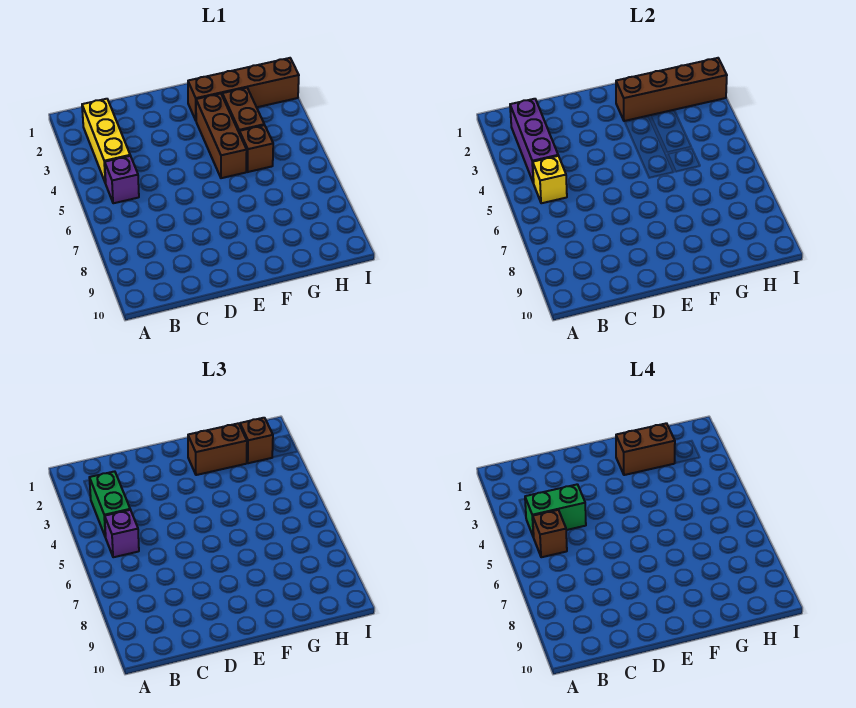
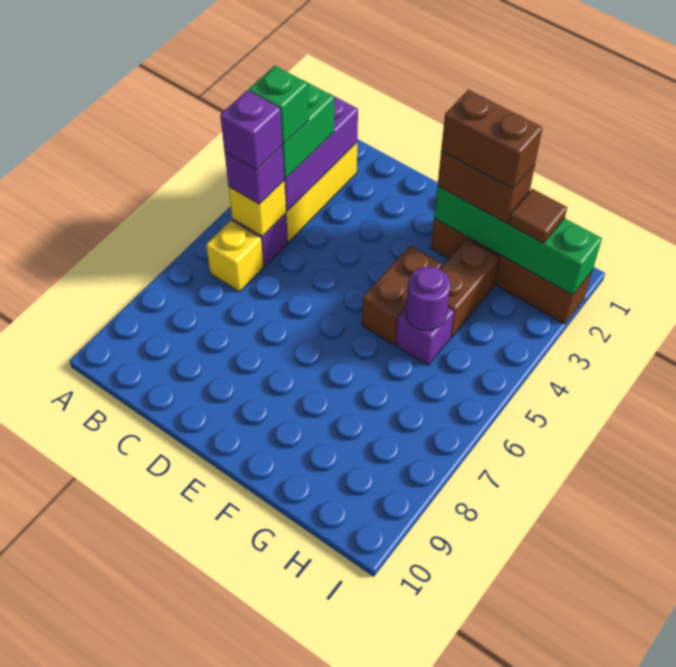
green 1x2 brick [525,484,586,537] -> green 1x1 brick [249,66,309,144]
brown 1x1 brick [533,510,567,557] -> purple 1x1 brick [220,90,282,170]
none -> yellow 1x1 brick [206,220,263,292]
brown 1x4 brick [616,58,727,121] -> green 1x4 brick [434,186,602,295]
brown 1x3 brick [196,94,247,178] -> brown 1x2 brick [362,245,442,345]
brown 1x1 brick [239,125,273,172] -> purple 1x1 brick [396,307,454,365]
none -> purple 1x1 round brick [406,267,450,331]
brown 1x1 brick [240,418,273,463] -> brown 1x1 tile [509,189,567,243]

